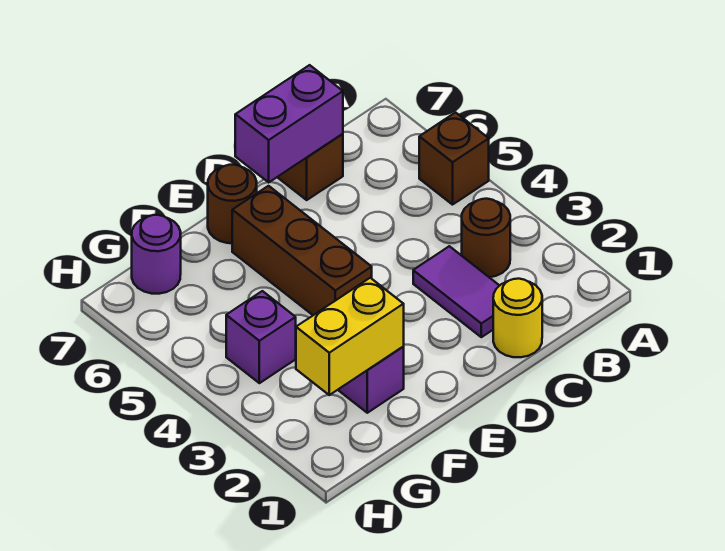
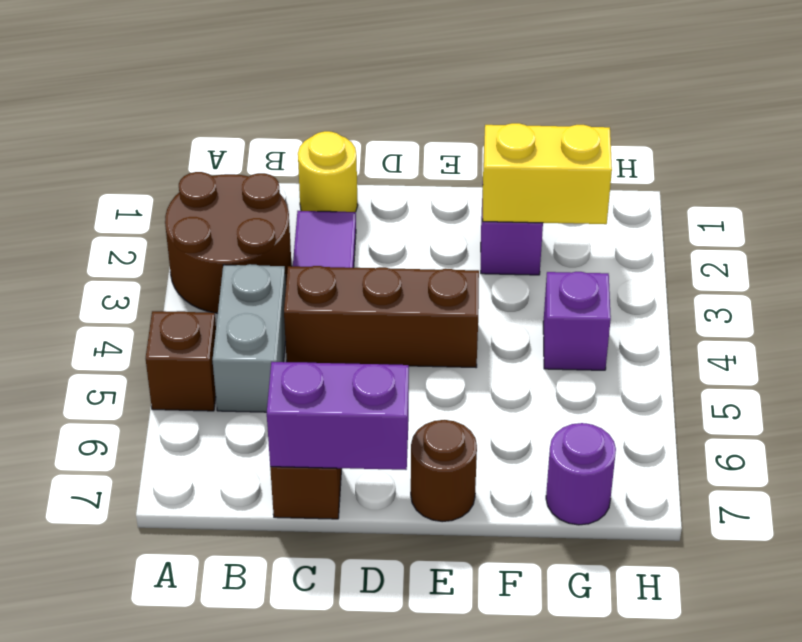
brown 1x1 round brick [462,199,510,277] -> brown 2x2 round brick [165,172,291,313]
none -> grey 1x2 brick [212,264,286,412]
brown 1x3 brick [232,186,372,315] -> brown 1x3 brick turned to [284,266,479,367]

